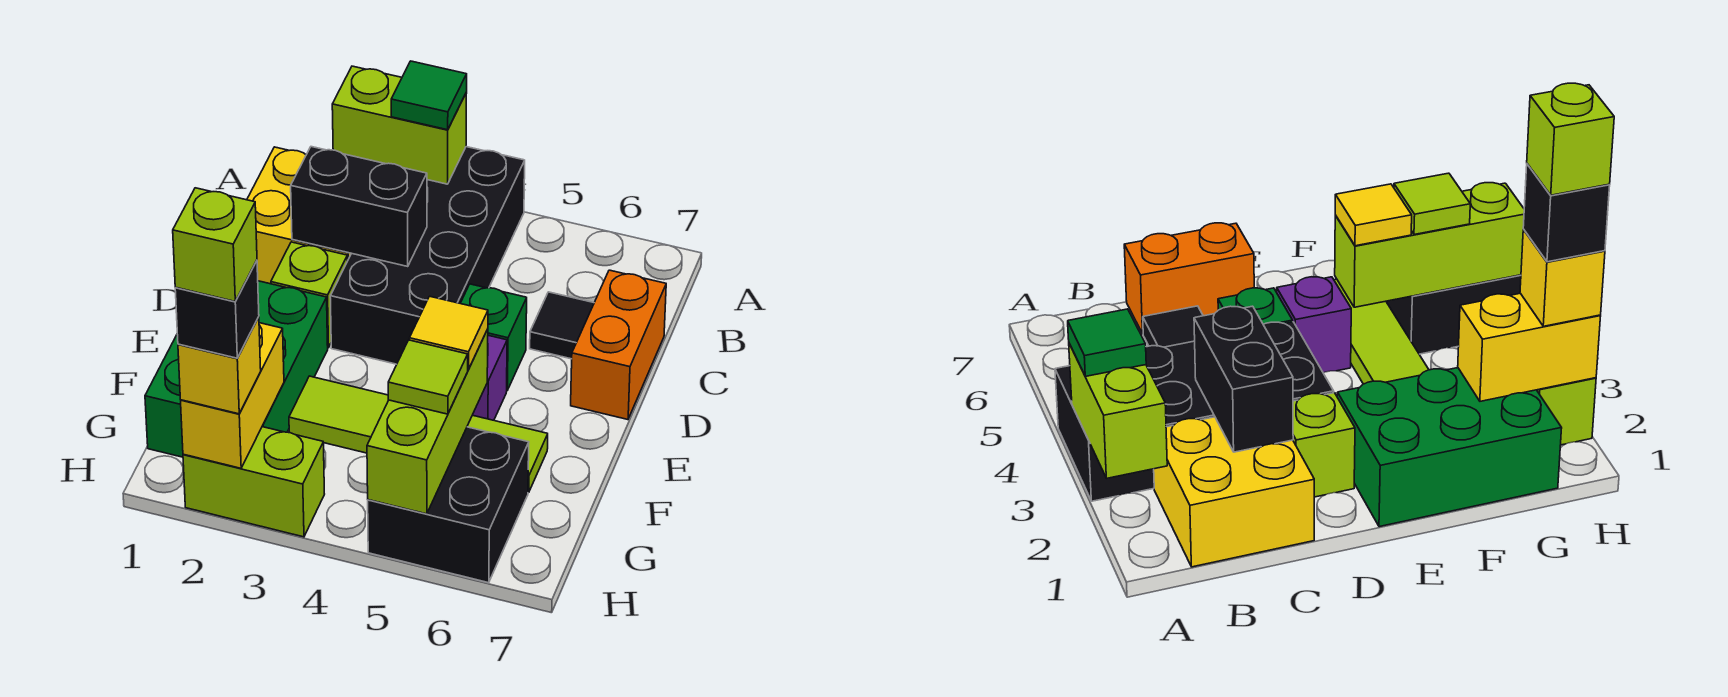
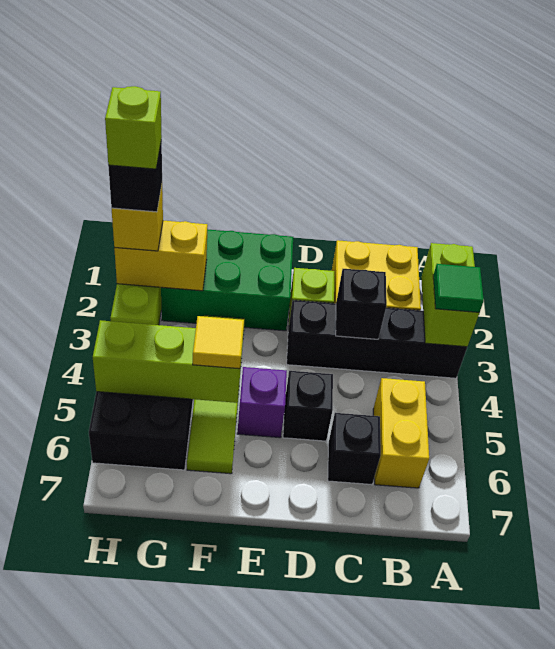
black 2x4 brick [330,147,525,364] -> black 1x4 brick [287,300,467,378]
none -> yellow 1x2 brick [373,378,429,488]
black 1x2 brick [291,147,427,266] -> black 1x1 brick [336,269,387,339]
black 1x1 tile [530,292,594,359] -> black 1x1 brick [328,413,381,485]
orange 1x2 brick [571,270,666,420] -> none
green 1x1 brick [460,284,527,390] -> black 1x1 brick [283,371,333,441]
lime 1x1 tile [388,340,468,414] -> none

